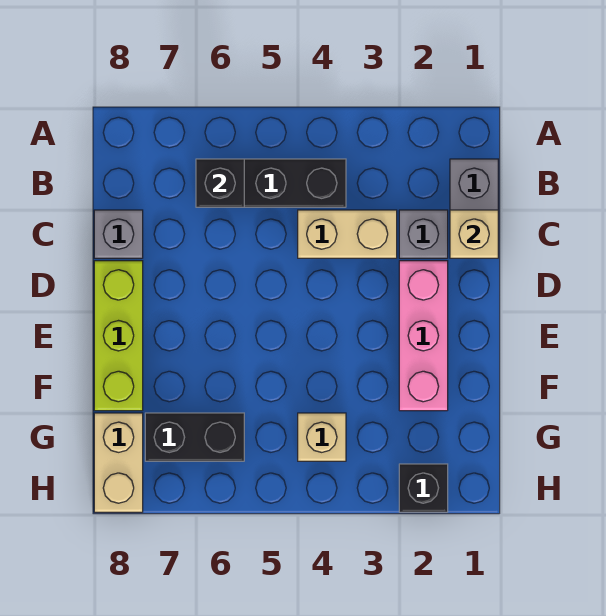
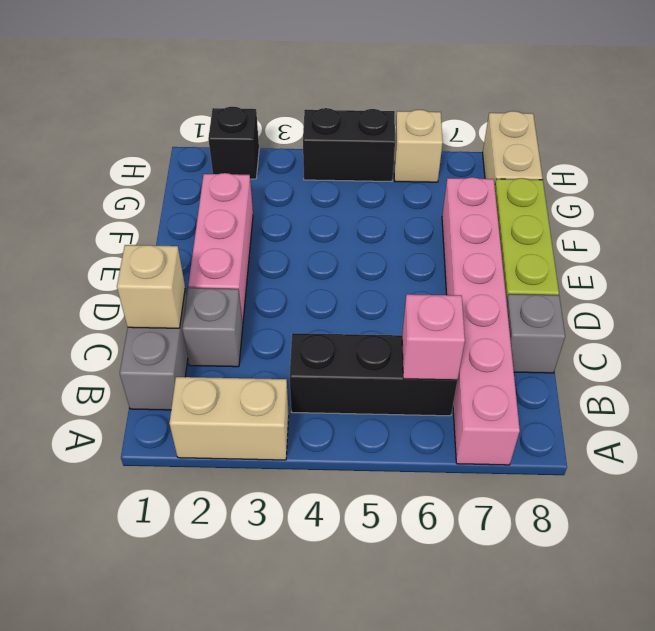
none -> pink 1x6 brick [442,177,520,465]
black 1x1 brick [196,159,244,207] -> pink 1x1 brick [402,294,465,380]
tan 1x2 brick [298,210,397,258] -> tan 1x2 brick moved to [169,377,289,460]
tan 1x1 brick [298,413,346,461] -> tan 1x1 brick moved to [394,110,443,182]
black 1x2 brick [145,413,244,461] -> black 1x2 brick moved to [303,108,395,182]

